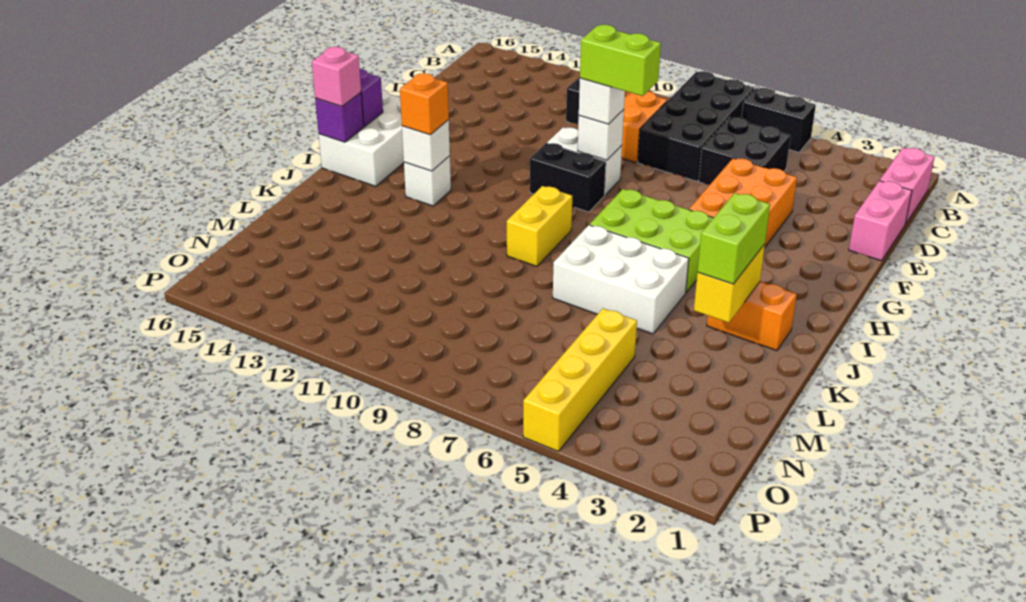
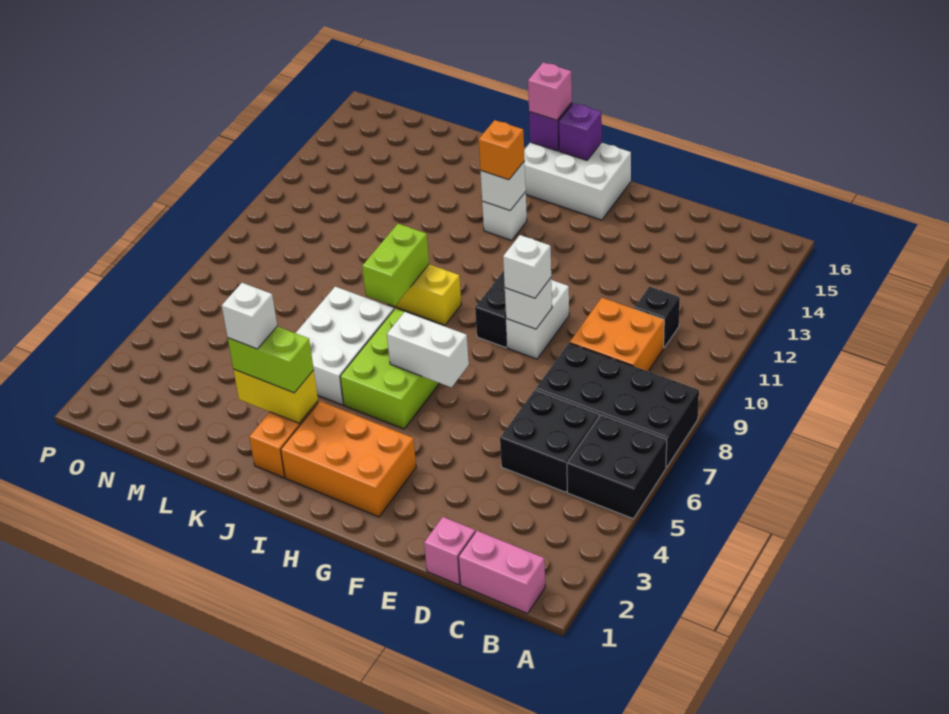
black 1x2 brick [742,88,816,152] -> black 2x2 brick [567,415,667,519]
pink 1x2 brick [849,181,912,261] -> pink 1x1 brick [424,517,475,585]
orange 2x3 brick [689,158,797,247] -> orange 2x3 brick moved to [281,402,416,517]
lime 1x2 brick [580,25,661,96] -> lime 1x2 brick moved to [362,224,429,306]
none -> white 1x2 brick [387,312,469,387]
none -> white 1x1 brick [222,283,277,349]
yellow 1x4 brick [523,308,637,451] -> none

